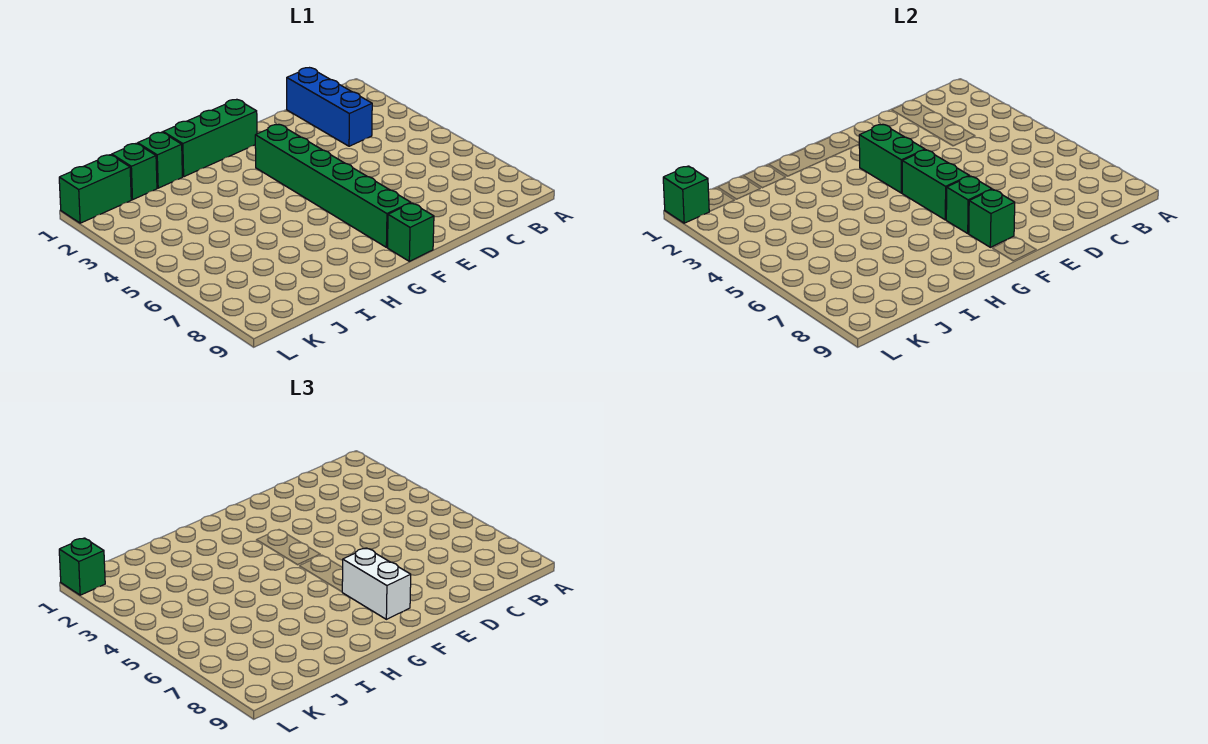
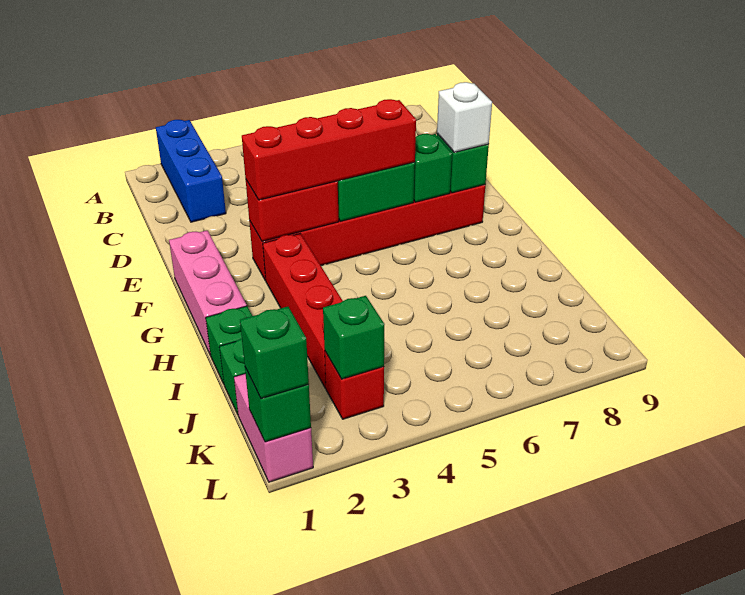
blue 1x3 brick [287,68,372,146] -> blue 1x3 brick turned to [156,120,226,222]
green 1x3 brick [163,100,257,177] -> pink 1x3 brick [169,230,247,355]
green 1x6 brick [255,125,411,247] -> red 1x6 brick [249,185,485,280]
green 1x2 brick [859,125,925,193] -> red 1x2 brick [246,180,339,241]
none -> red 1x4 brick [242,99,416,200]
white 1x2 brick [342,548,411,619] -> white 1x1 brick [437,82,492,152]
green 1x1 brick [388,203,434,261] -> green 1x1 brick moved to [323,296,384,379]
none -> red 1x4 brick [263,234,343,388]
green 1x2 brick [59,155,131,223] -> pink 1x2 brick [234,373,313,482]
none -> red 1x1 brick [325,352,384,419]

